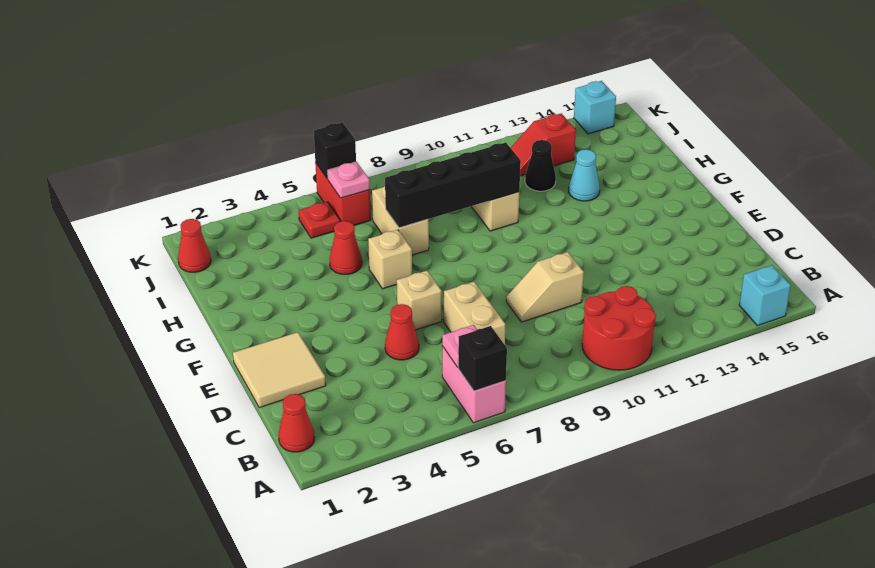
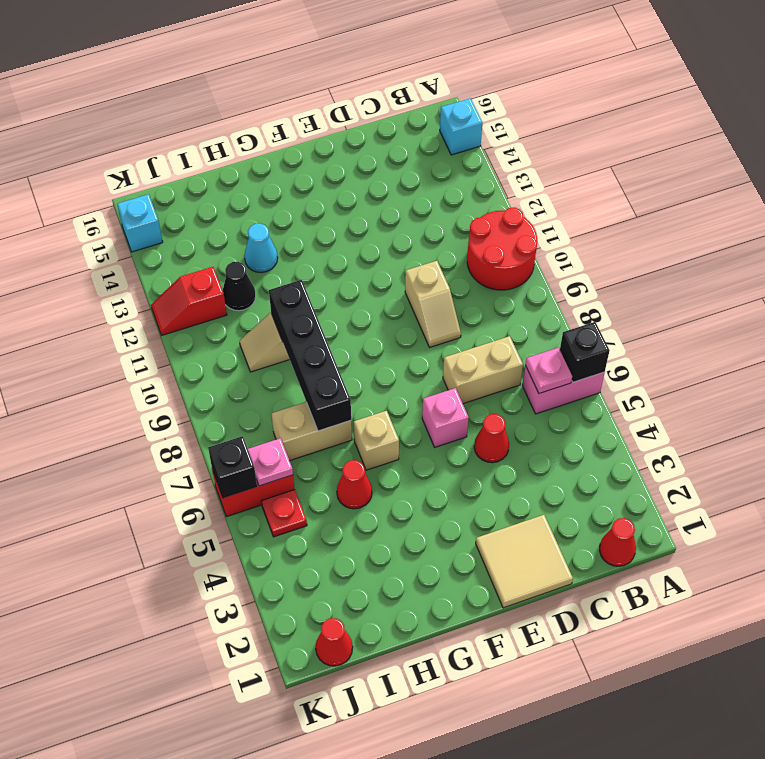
tan 1x1 brick [397,271,442,330] -> pink 1x1 brick [422,388,469,447]
red 1x2 slope [511,113,576,176] -> red 1x2 slope turned to [151,267,227,335]

